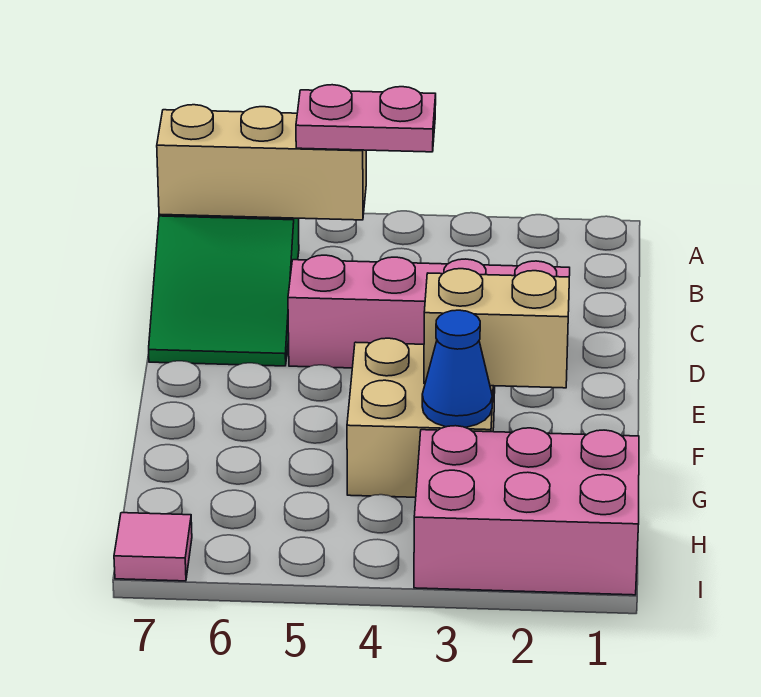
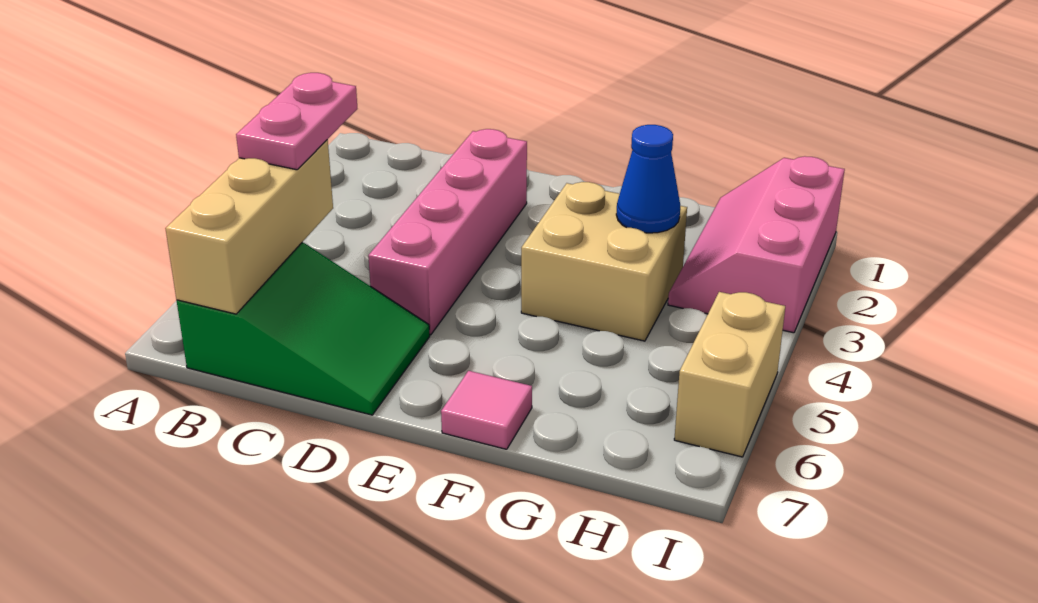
tan 1x2 brick [424,269,569,388] -> tan 1x2 brick moved to [674,292,785,457]
pink 2x3 brick [414,426,639,595] -> pink 2x3 slope [668,156,845,333]
pink 1x1 tile [114,513,192,581] -> pink 1x1 tile moved to [441,371,532,449]

